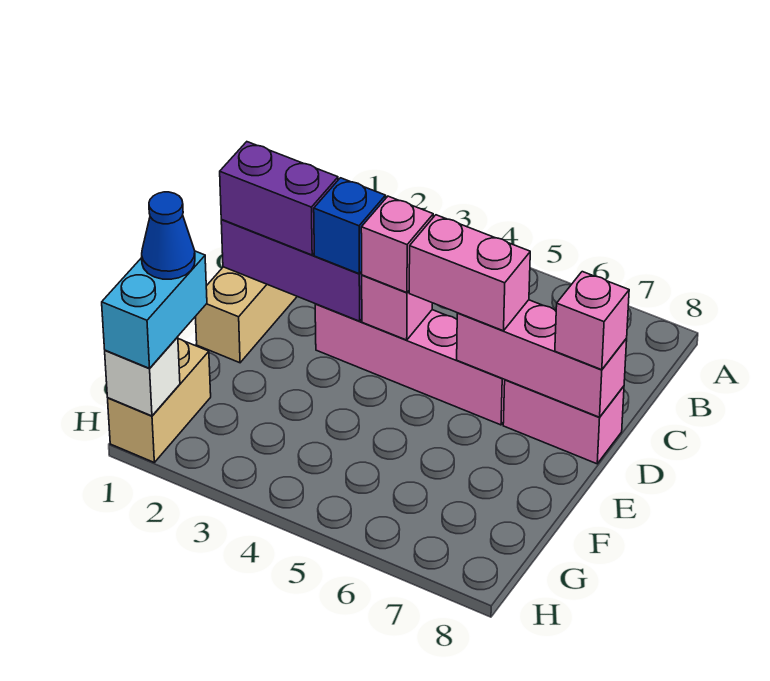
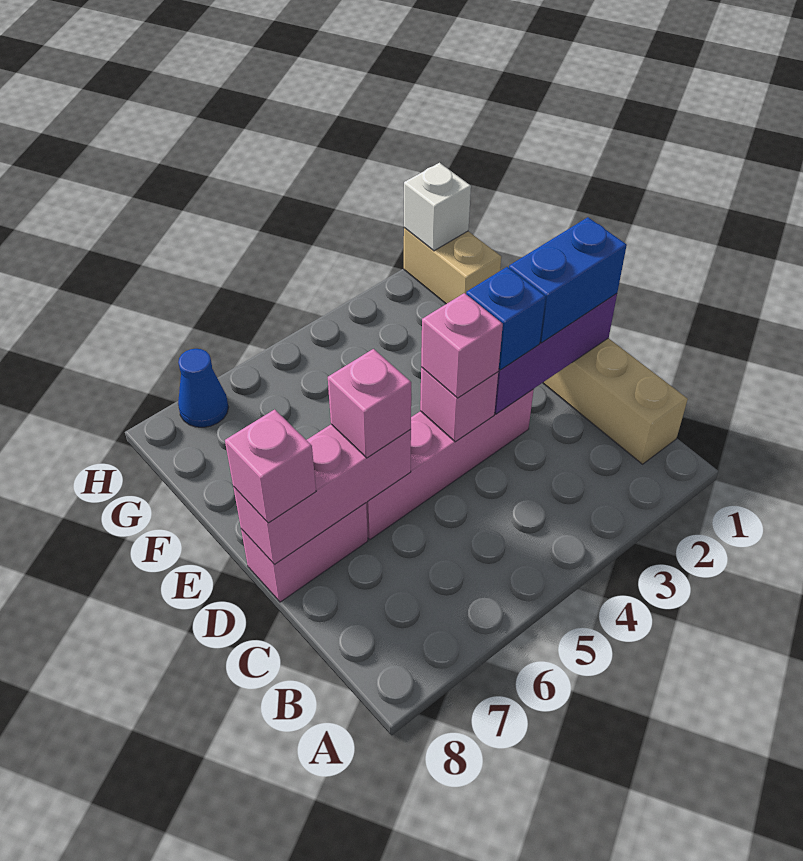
purple 1x2 brick [220,142,338,255] -> blue 1x2 brick [509,217,627,343]
pink 1x2 brick [409,215,530,331] -> pink 1x1 brick [328,349,411,458]
cyan 1x2 brick [102,251,207,368] -> none
blue 1x1 cone [142,192,195,279] -> blue 1x1 cone moved to [178,349,228,427]

